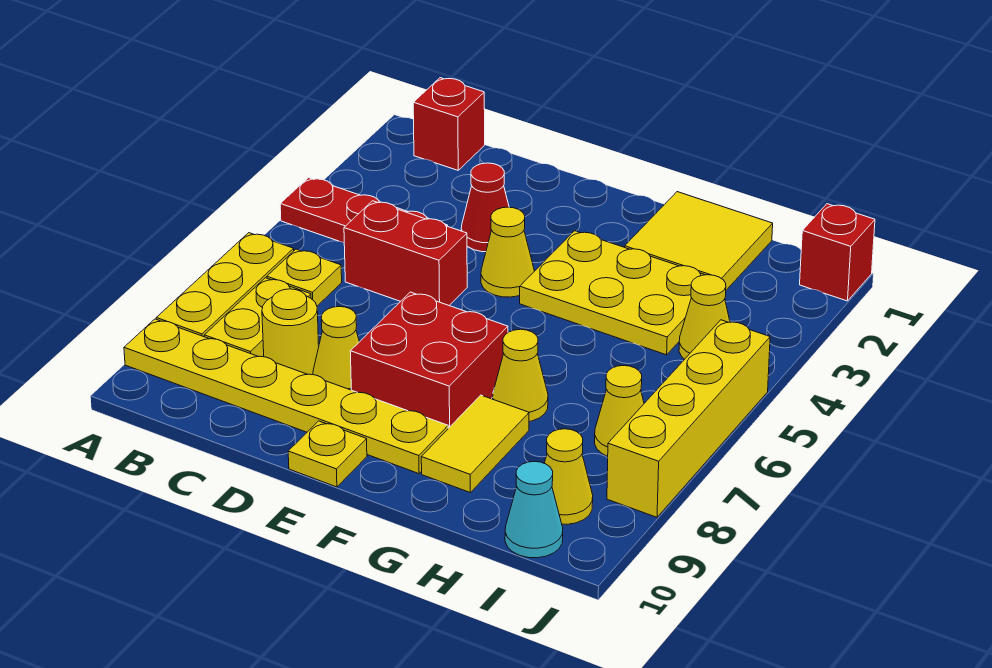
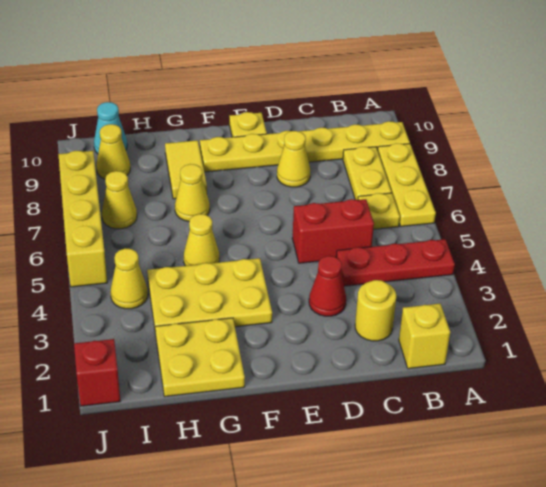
red 1x1 brick [413,78,485,170] -> yellow 1x1 brick [399,304,450,369]
yellow 1x1 round brick [262,289,319,375] -> yellow 1x1 round brick moved to [355,280,396,341]
yellow 1x1 cone [481,207,534,297] -> yellow 1x1 cone moved to [184,214,219,266]
red 2x2 brick [350,292,508,428] -> none
yellow 2x2 tile [625,192,773,290] -> yellow 2x2 plate [155,318,245,397]

